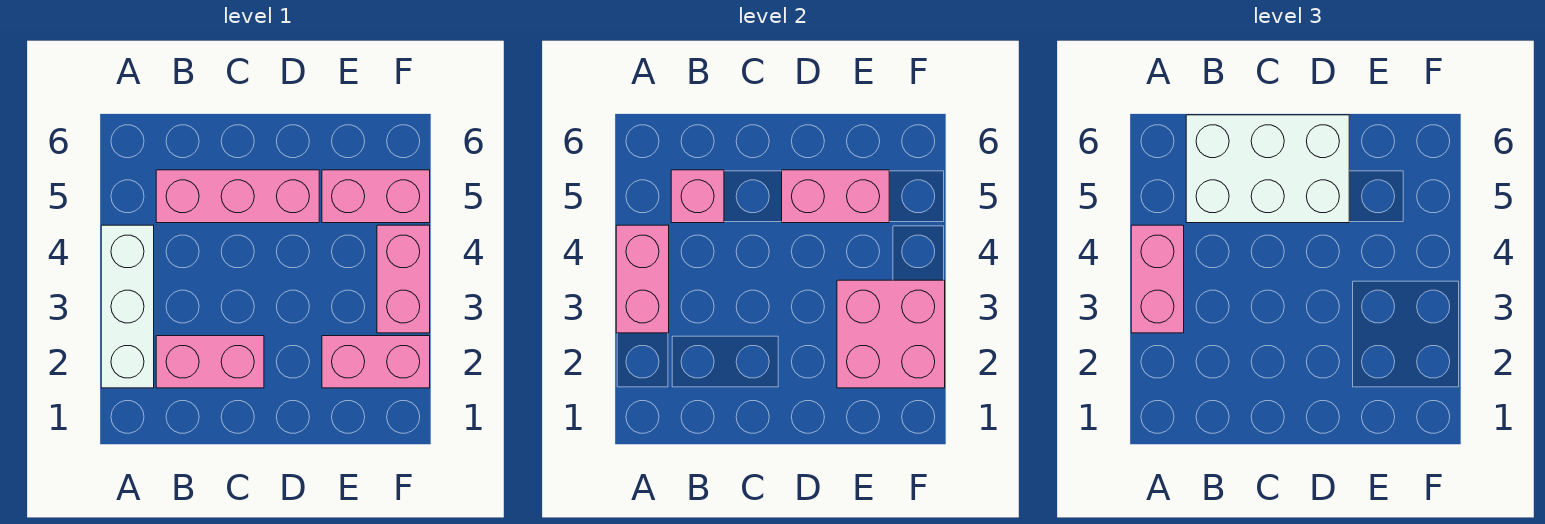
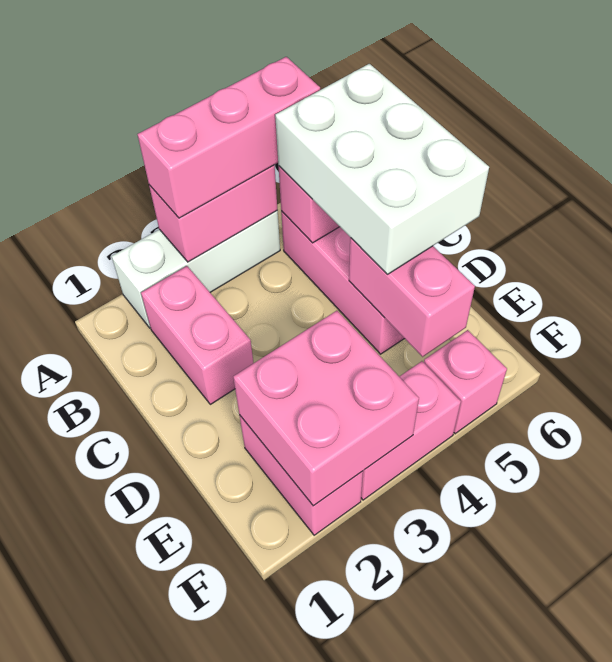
pink 1x2 brick [1131,225,1184,333] -> pink 1x3 brick [138,57,320,218]
pink 1x2 brick [322,170,430,223] -> pink 1x1 brick [424,330,507,434]

